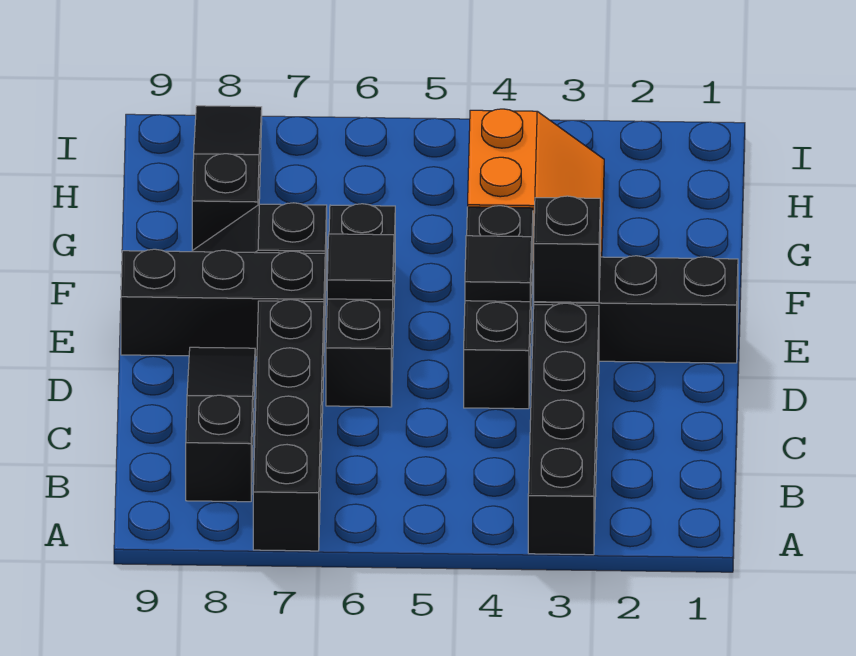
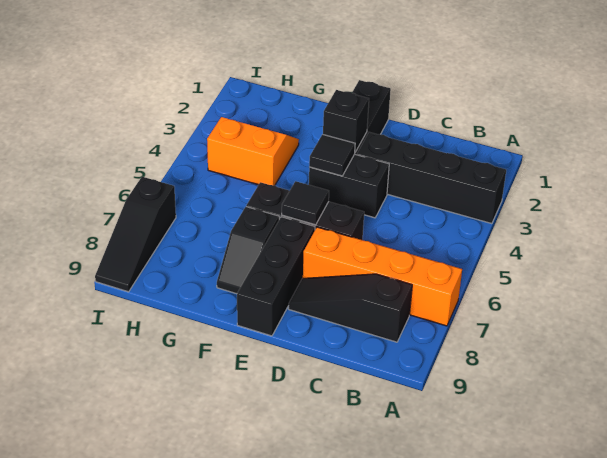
black 1x4 brick [253,300,324,551] -> orange 1x4 brick [303,227,462,326]
black 1x3 brick [464,206,533,409] -> black 1x2 brick [309,154,389,218]
black 1x3 slope [192,106,262,251] -> black 1x3 slope turned to [95,177,176,292]

